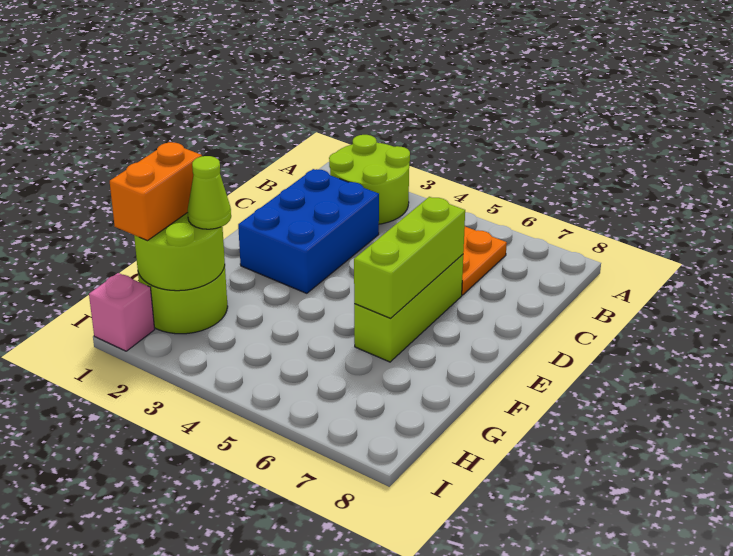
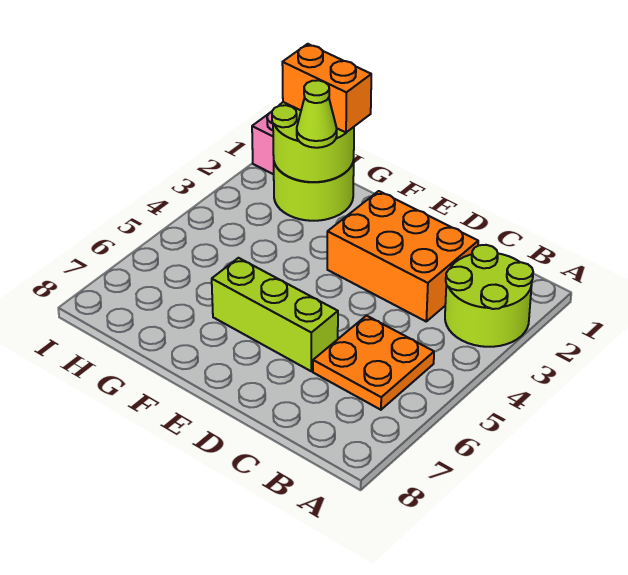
blue 2x3 brick [238,169,379,293] -> orange 2x3 brick [327,191,478,321]
lime 1x3 brick [354,197,465,319] -> none

